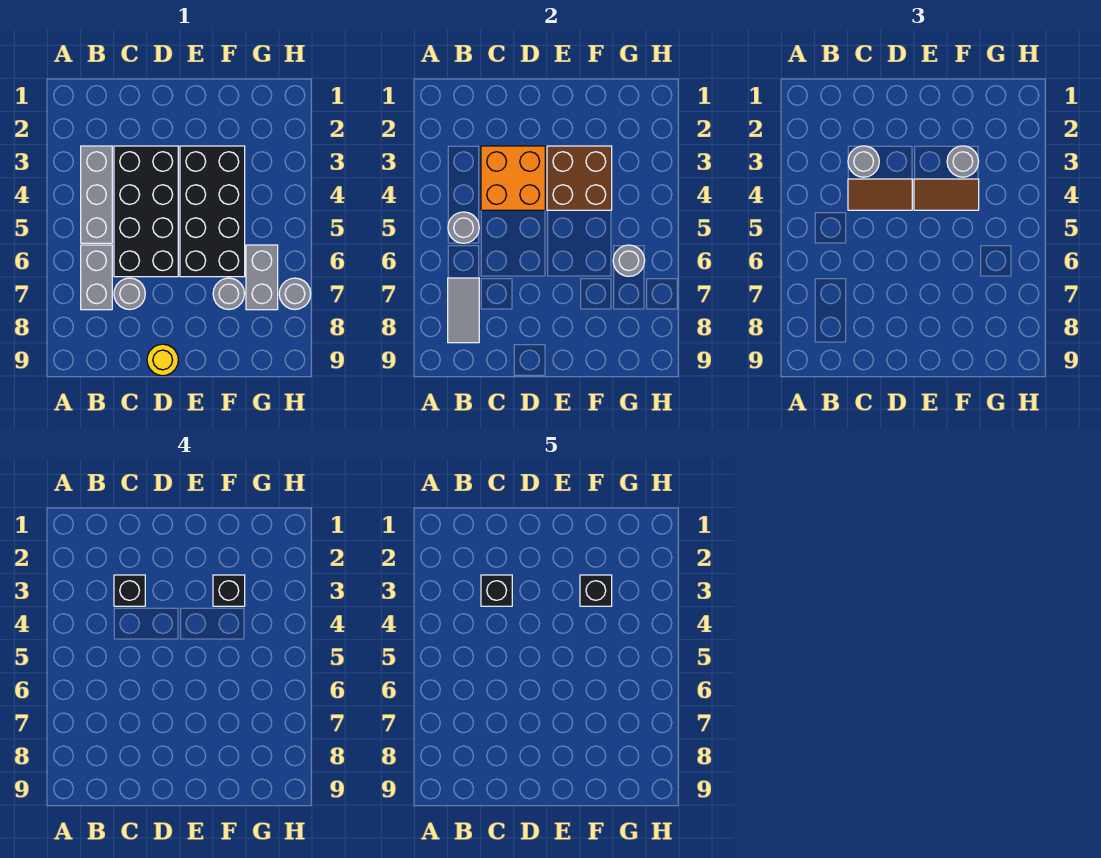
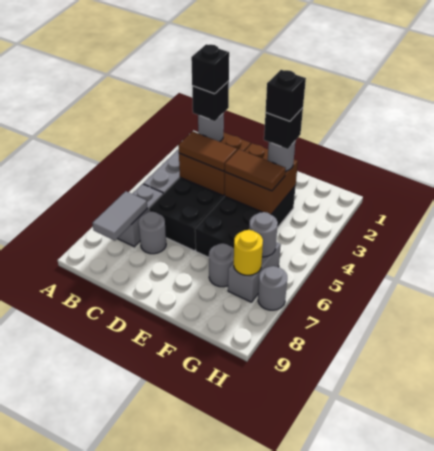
grey 1x1 round brick [448,212,479,243] -> none
orange 2x2 brick [481,146,545,210] -> brown 2x2 brick [179,132,251,196]
yellow 1x1 round brick [147,344,178,376] -> yellow 1x1 round brick moved to [234,230,263,275]

